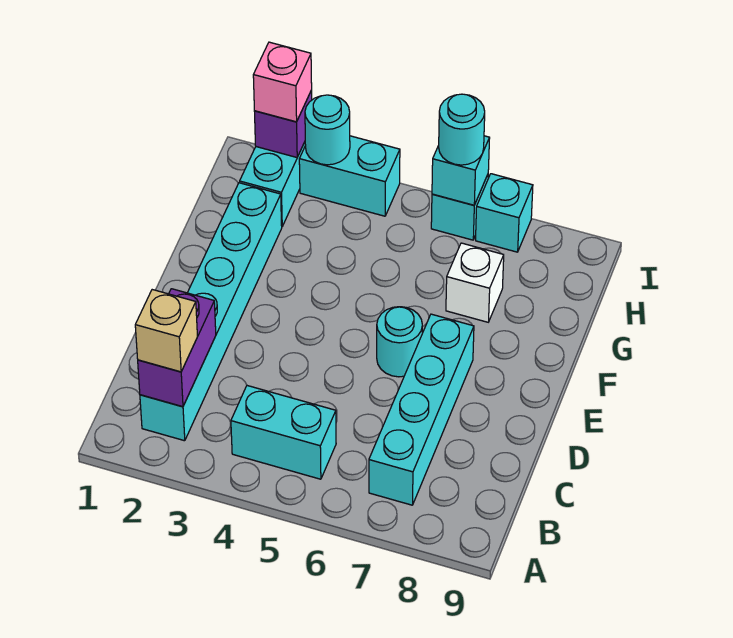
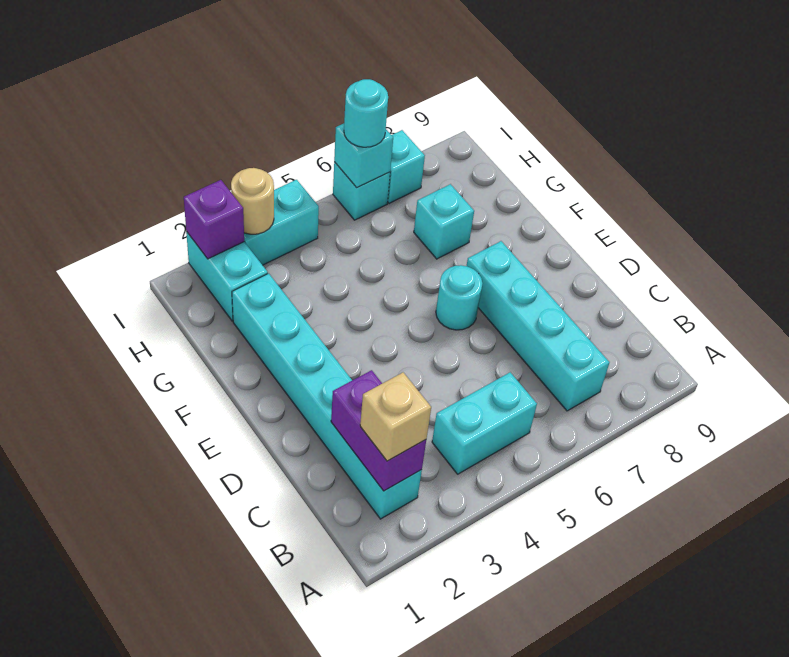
white 1x1 brick [446,243,504,322] -> cyan 1x1 brick [414,184,474,259]
pink 1x1 brick [253,42,312,122] -> none
cyan 1x1 round brick [305,95,350,165] -> tan 1x1 round brick [231,168,274,234]

